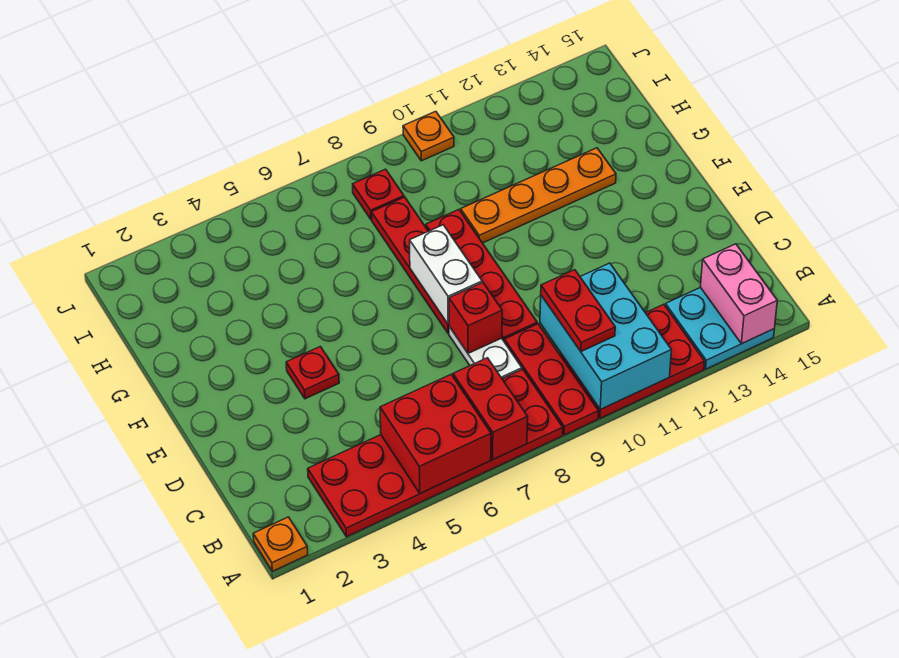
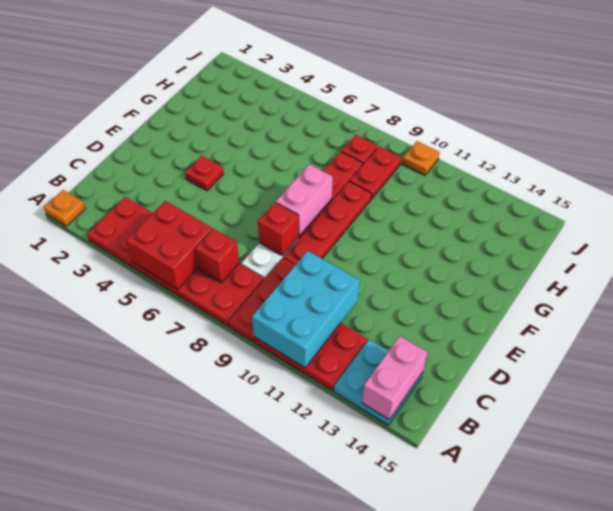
red 1x2 brick [453,358,528,459] -> red 1x1 brick [195,229,239,283]
red 1x2 plate [541,270,615,351] -> red 1x2 plate moved to [350,146,401,199]
white 1x2 brick [410,225,482,324] -> pink 1x2 brick [276,164,333,236]
orange 1x4 plate [461,148,616,243] -> none

